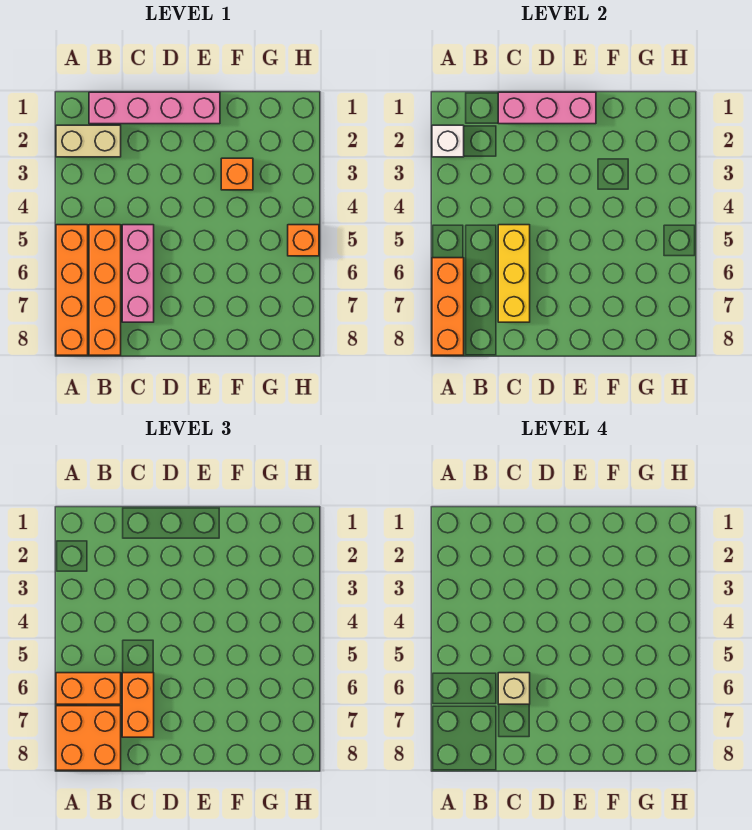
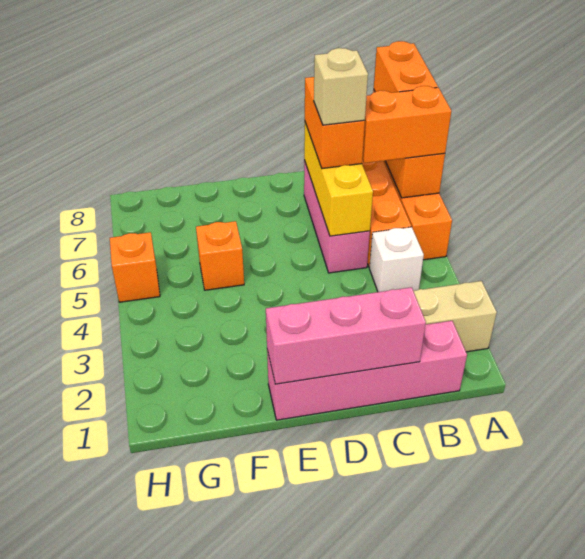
white 1x1 brick [432,125,464,157] -> white 1x1 brick moved to [369,227,424,292]
orange 2x2 brick [56,706,121,770] -> orange 1x2 brick [374,41,438,93]
orange 1x1 brick [221,158,253,190] -> orange 1x1 brick moved to [196,221,244,290]

